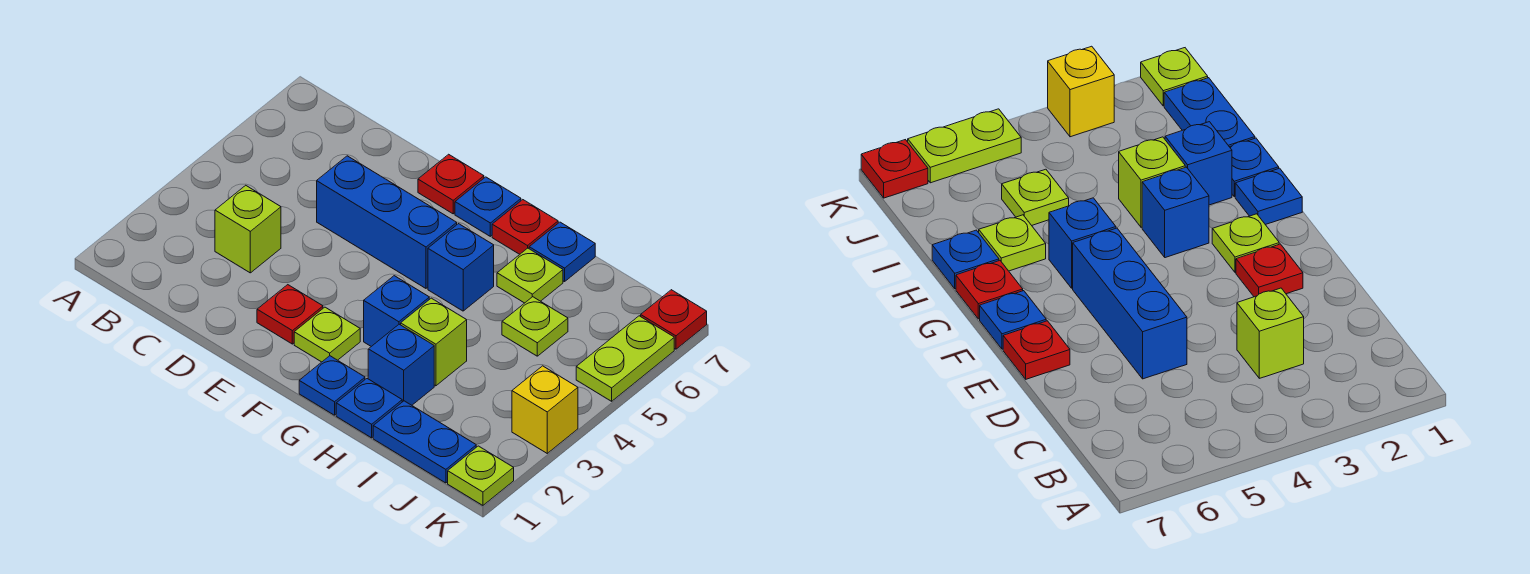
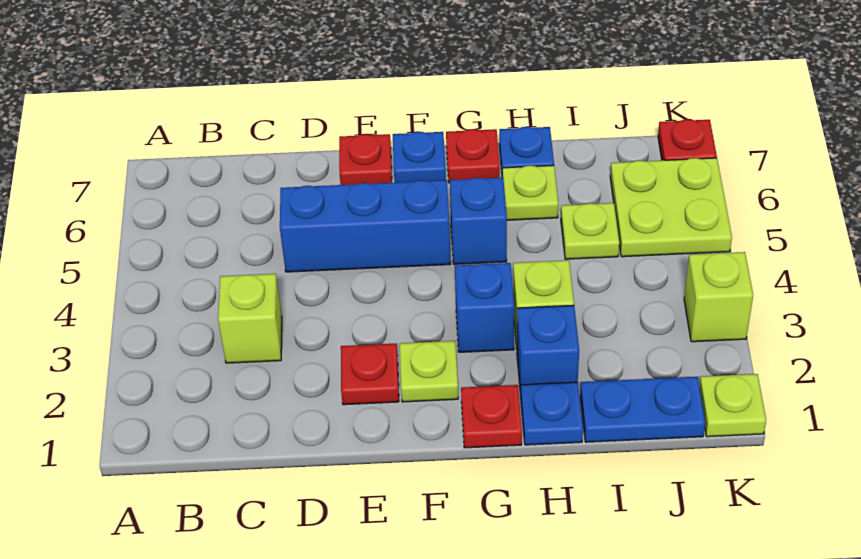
blue 1x1 plate [299,356,365,415] -> red 1x1 plate [461,385,522,448]
yellow 1x1 brick [512,366,578,453] -> lime 1x1 brick [684,252,753,342]
lime 1x2 plate [576,316,674,401] -> lime 2x2 plate [610,158,732,257]

